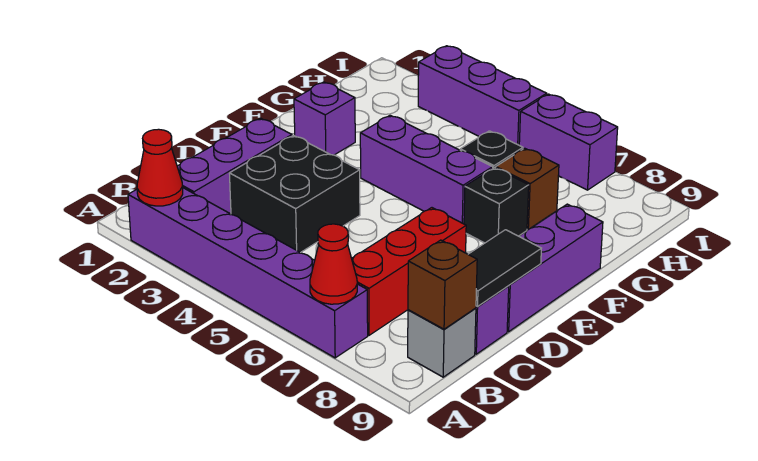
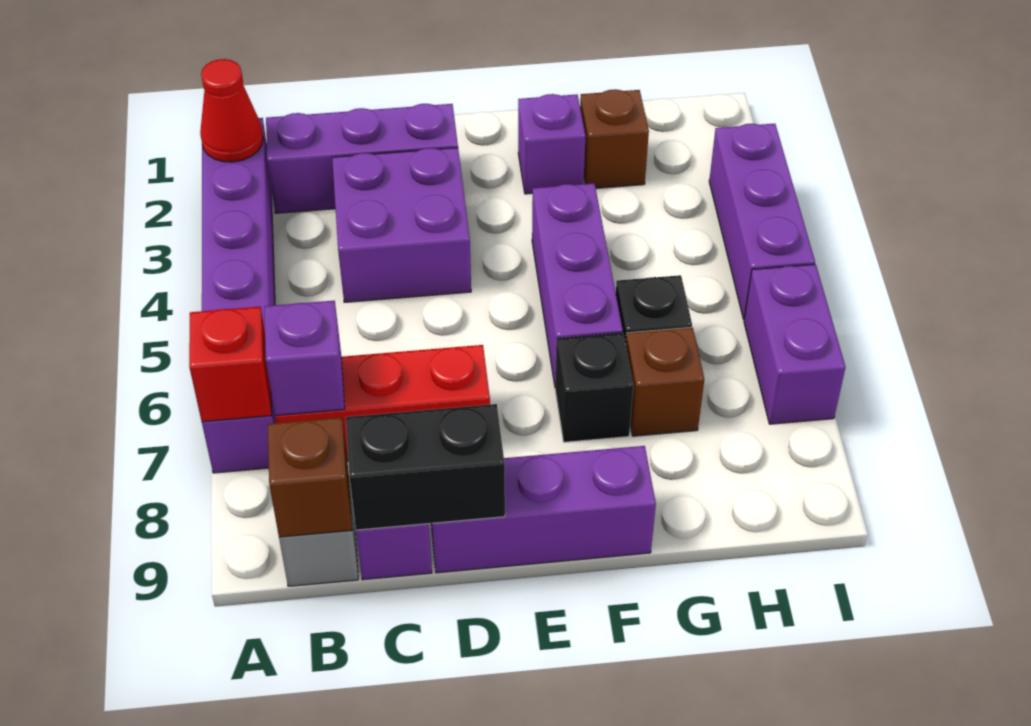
red 1x1 cone [310,224,357,304] -> red 1x1 brick [189,307,272,422]
none -> purple 1x1 brick [264,301,345,415]
black 2x2 brick [229,136,360,253] -> purple 2x2 brick [332,148,471,302]
black 1x2 tile [468,230,541,306] -> black 1x2 brick [346,404,505,530]
none -> brown 1x1 brick [580,89,649,188]

